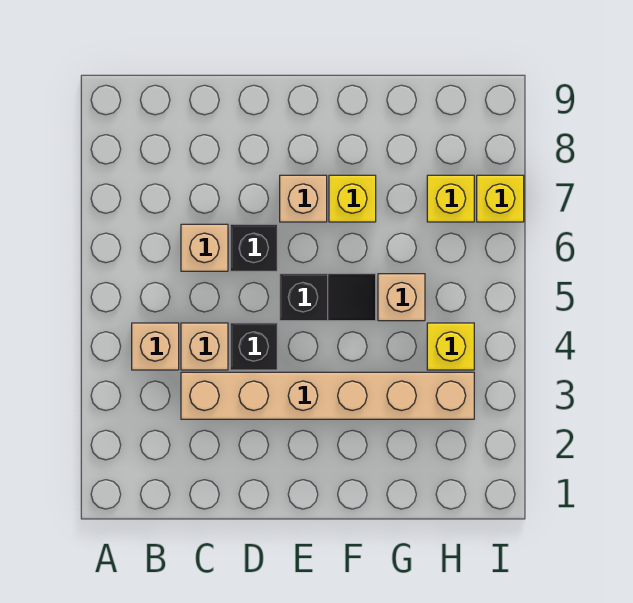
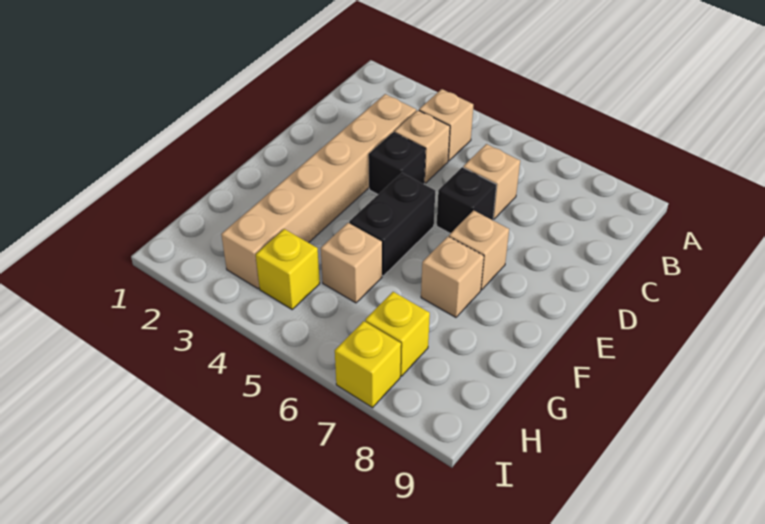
black 1x2 slope [280,274,376,321] -> black 1x2 brick [349,173,435,276]
yellow 1x1 brick [329,175,376,222] -> tan 1x1 brick [421,237,484,317]

